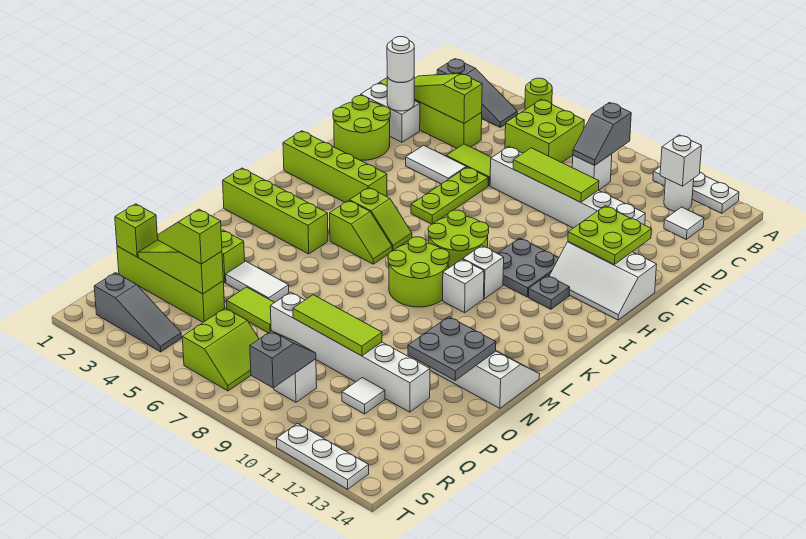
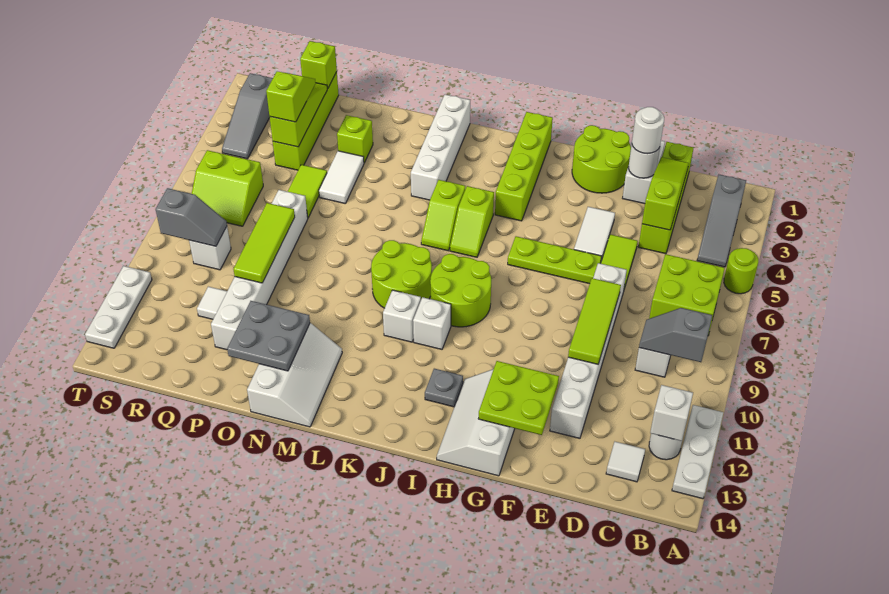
grey 2x2 plate [498,238,559,297] -> none
lime 1x4 brick [223,168,328,254] -> white 1x4 brick [411,95,470,200]

